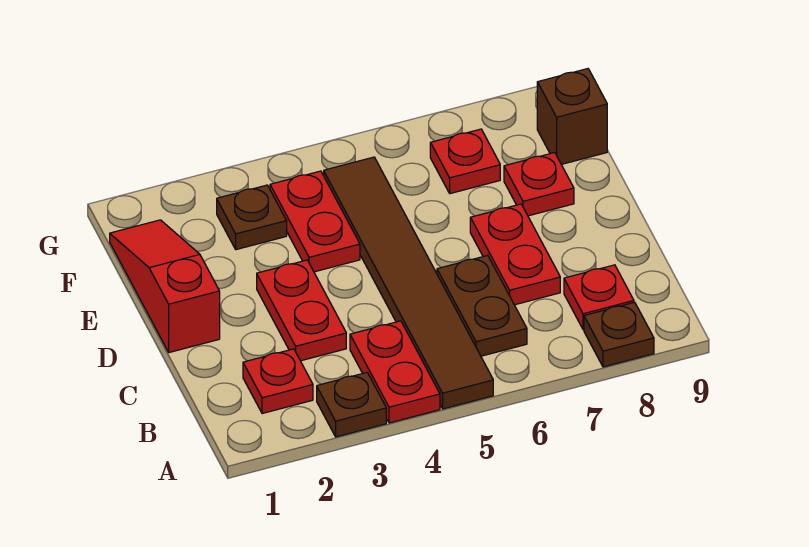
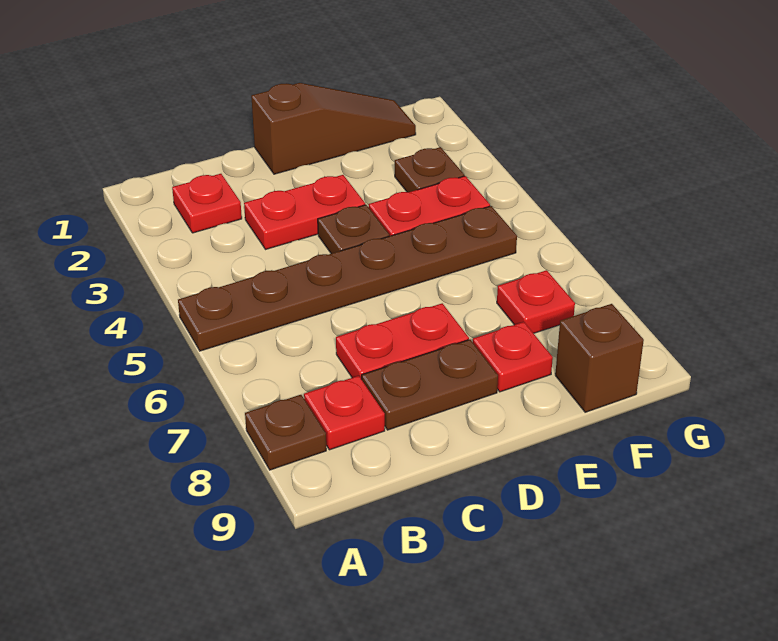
brown 1x1 plate [317,373,386,437] -> brown 1x1 plate moved to [318,205,389,254]
red 1x2 plate [350,321,440,423] -> none
brown 1x6 tile [324,157,493,409] -> brown 1x6 plate [178,206,517,351]
brown 1x2 plate [437,255,527,356] -> brown 1x2 plate moved to [362,340,498,430]
red 1x3 slope [110,220,220,352] -> brown 1x3 slope [251,83,416,174]

